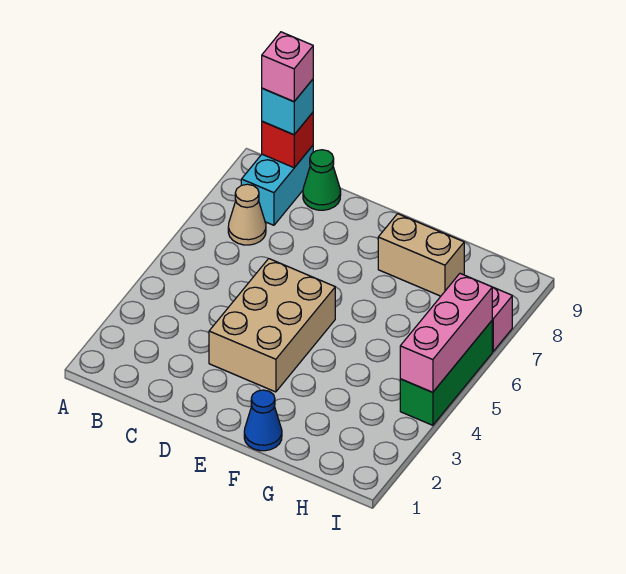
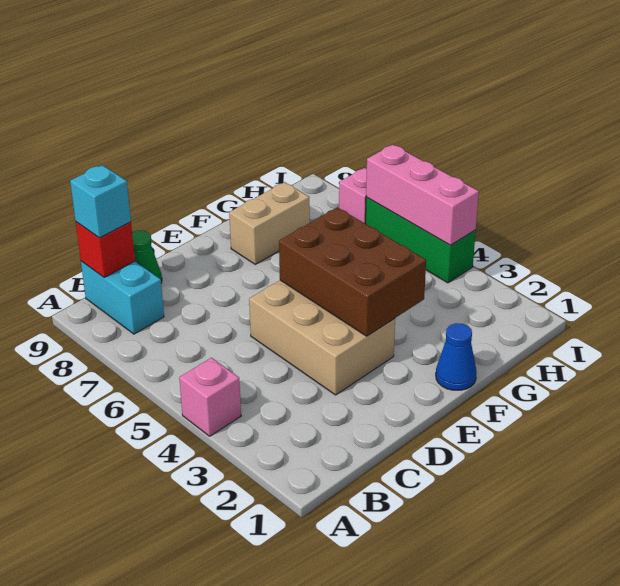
tan 1x1 cone [228,184,266,245] -> none
pink 1x1 brick [262,32,313,102] -> pink 1x1 brick moved to [179,358,241,436]
none -> brown 2x3 brick [279,207,426,336]

